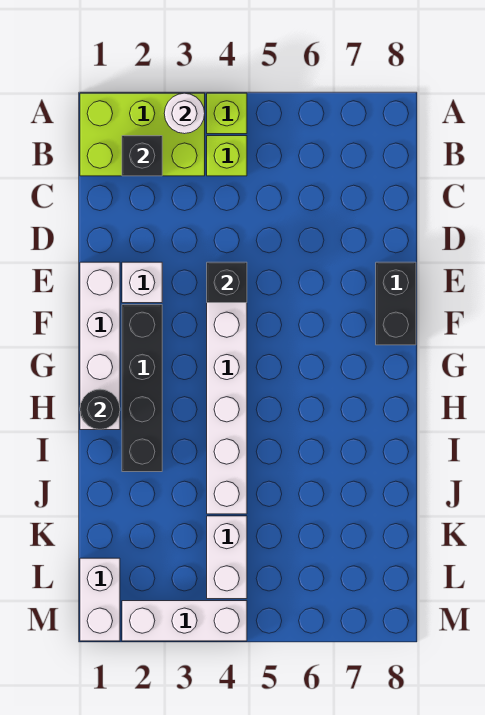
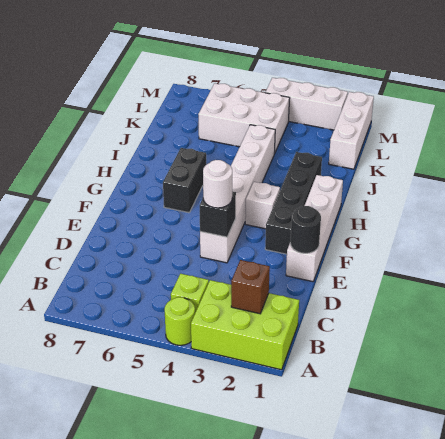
white 1x1 round brick [164,93,205,134] -> white 1x1 round brick moved to [203,160,232,208]
lime 1x1 brick [207,93,247,134] -> lime 1x1 round brick [165,297,195,345]
black 1x1 brick [122,136,162,176] -> brown 1x1 brick [231,260,270,314]
white 1x1 brick [122,262,162,303] -> white 1x1 brick moved to [245,182,280,229]
black 1x2 brick [376,262,416,345] -> black 1x2 brick moved to [163,148,206,213]
black 1x1 round brick [80,389,120,429] -> black 1x1 round brick moved to [290,206,321,253]
white 1x2 brick [207,516,247,599] -> white 2x3 brick [198,83,290,153]
white 1x2 brick [80,558,120,641] -> white 1x3 brick [329,92,374,169]

